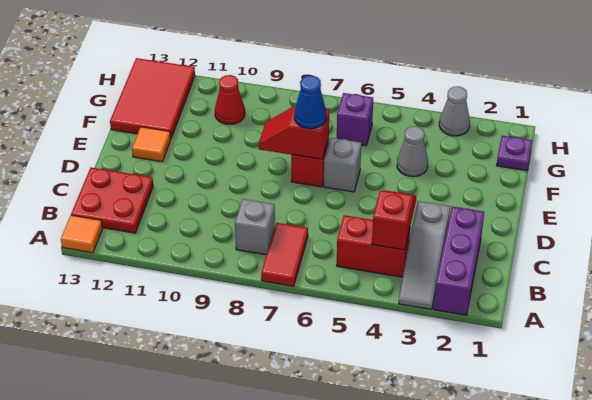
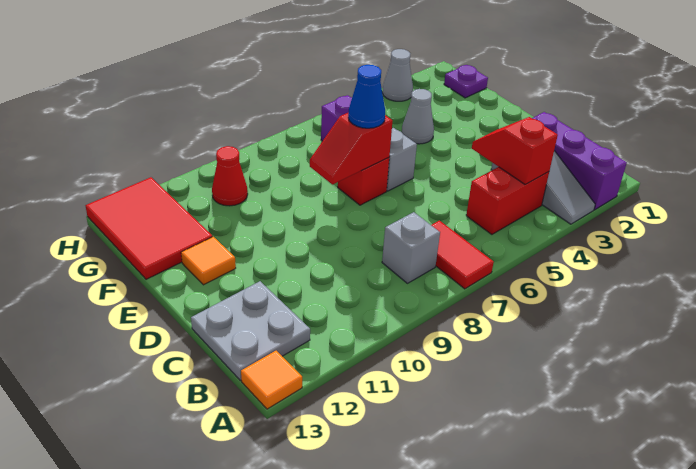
red 2x2 plate [71,167,153,233] -> grey 2x2 plate [191,281,310,380]

